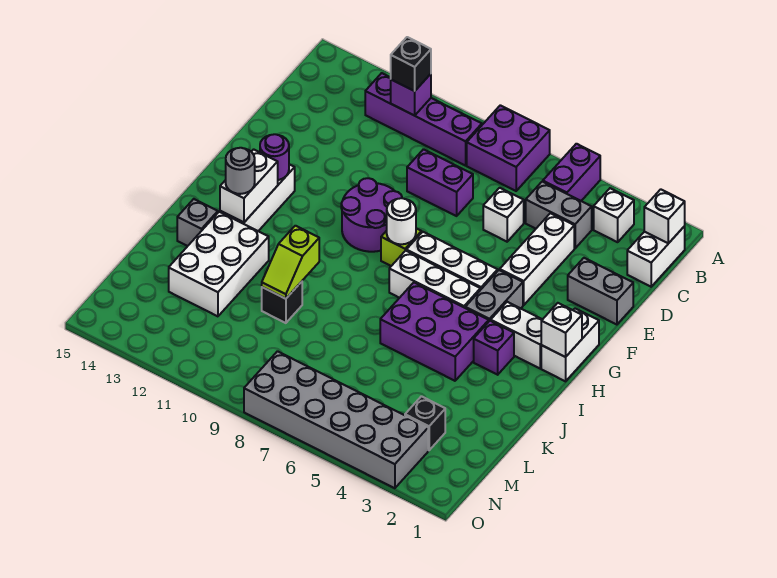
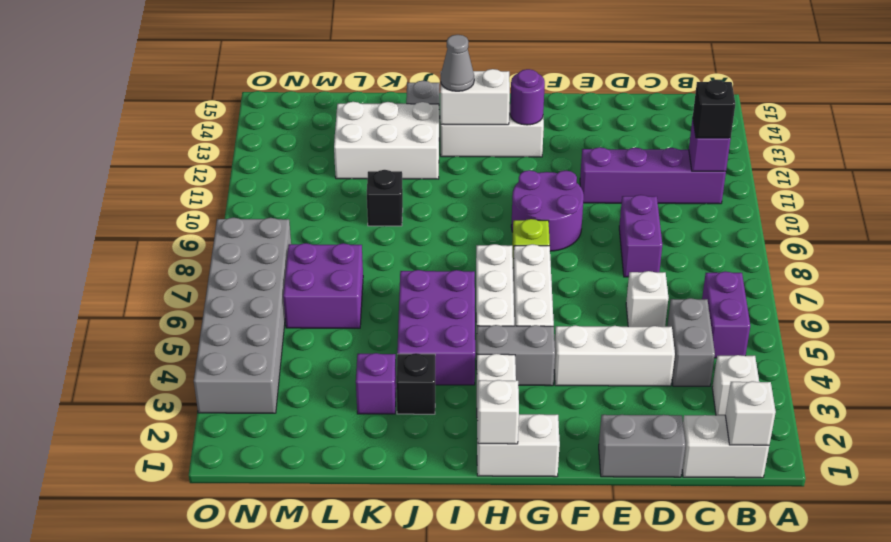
purple 1x2 brick [543,144,600,201] -> purple 1x2 brick turned to [702,271,750,358]
purple 2x2 brick [467,105,550,191] -> purple 2x2 brick moved to [283,243,363,328]
purple 1x4 brick [365,73,482,166] -> purple 1x4 brick turned to [580,147,726,204]
grey 1x2 brick [568,258,633,325] -> grey 1x2 brick turned to [599,415,685,477]
white 1x1 round brick [387,198,416,244] -> none
purple 1x1 brick [474,321,514,375] -> purple 1x1 brick moved to [356,353,396,414]
grey 1x1 round brick [226,148,255,194] -> grey 1x1 cone [441,35,474,91]
lime 1x2 slope [262,226,319,299] -> none
black 1x1 brick [405,396,445,450] -> black 1x1 brick moved to [396,353,435,414]

